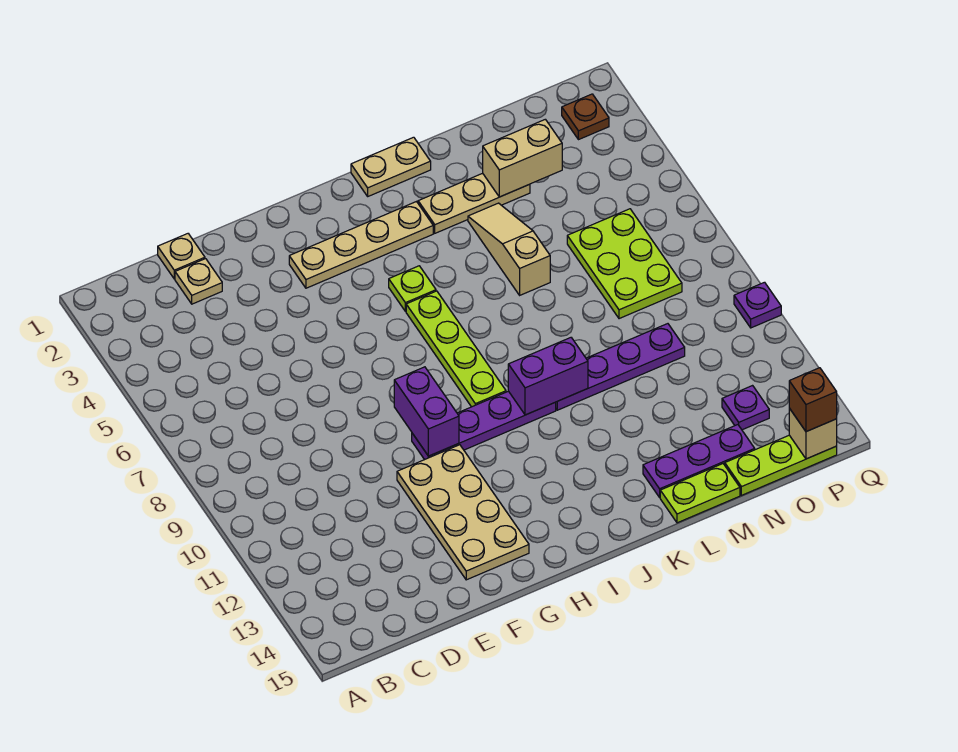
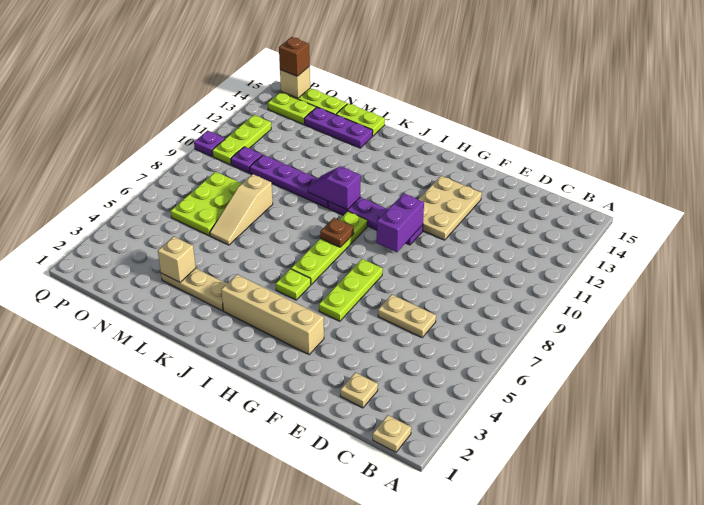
tan 1x1 plate [158,234,205,279] -> tan 1x1 plate moved to [373,415,411,452]
tan 2x4 plate [397,445,529,580] -> tan 2x3 plate [419,176,482,240]
tan 1x4 plate [289,202,433,288] -> tan 1x4 brick [221,275,324,354]
none -> lime 1x3 plate [319,259,383,321]
tan 1x2 plate [351,137,431,196] -> tan 1x2 plate moved to [378,295,436,337]
purple 1x2 brick [508,338,588,415] -> purple 1x2 slope [308,166,361,210]
tan 1x3 slope [468,203,550,295] -> tan 1x3 slope moved to [210,174,273,245]
tan 1x2 brick [483,119,562,197] -> tan 1x1 brick [158,236,196,282]
purple 1x1 plate [722,386,769,430] -> purple 1x1 plate moved to [231,147,262,173]
none -> lime 1x2 plate [268,92,316,124]
brown 1x1 plate [562,94,609,140] -> brown 1x1 plate moved to [320,218,354,247]
none -> lime 1x3 plate [212,115,271,165]

